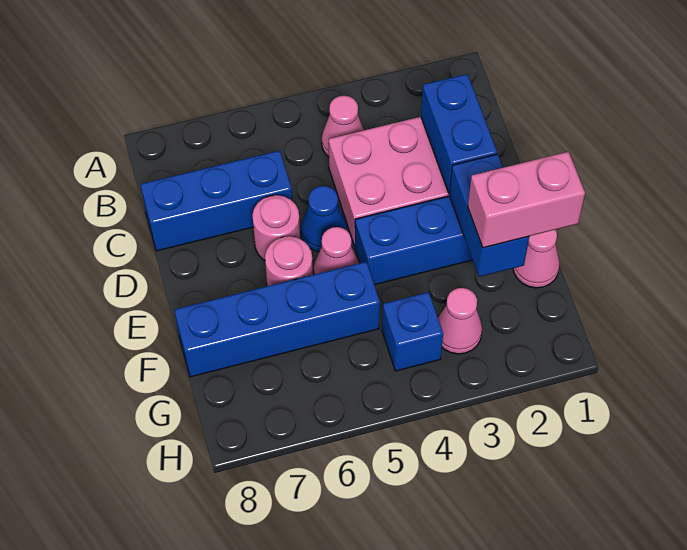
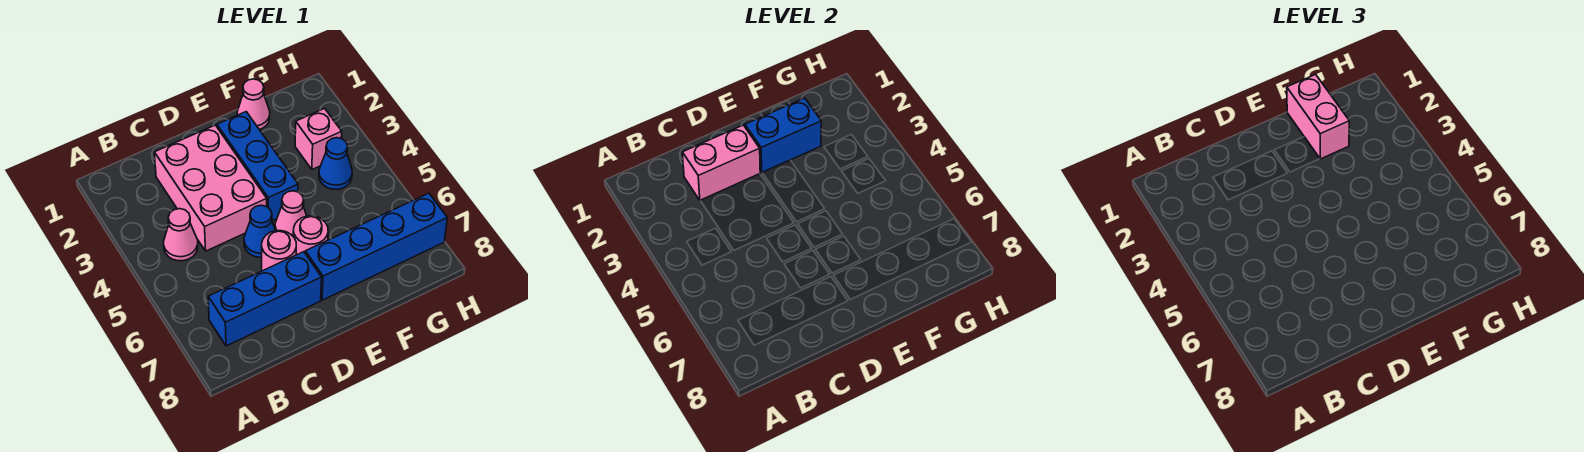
blue 1x2 brick [421,74,497,194] -> pink 1x2 brick [682,125,760,200]
blue 1x3 brick [141,151,292,251] -> blue 1x3 brick turned to [208,252,322,346]
blue 1x4 brick [175,262,380,377] -> blue 1x4 brick turned to [305,193,447,300]
pink 1x1 cone [438,288,482,354] -> pink 1x1 brick [295,108,342,169]
blue 1x1 brick [382,292,443,371] -> blue 1x1 cone [319,138,352,189]

